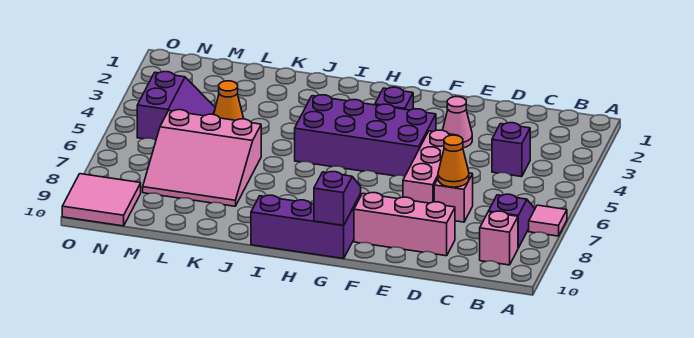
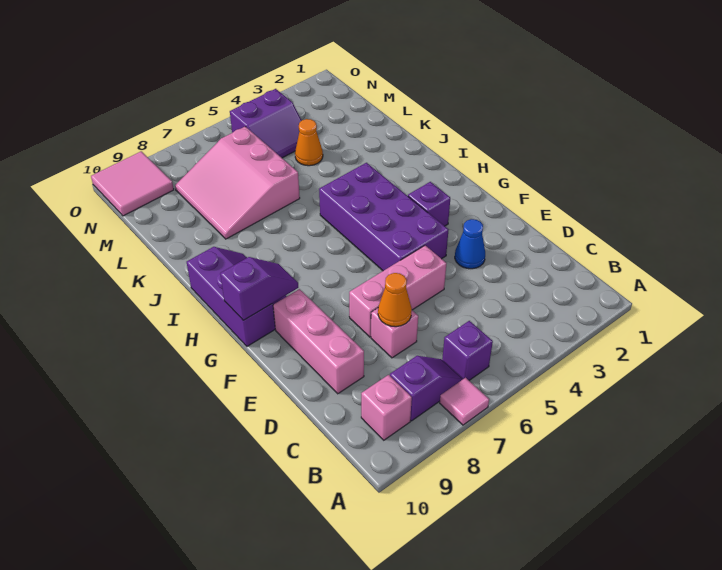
purple 1x1 brick [492,123,530,177] -> purple 1x1 brick moved to [442,321,493,380]
pink 1x1 cone [443,97,472,148] -> blue 1x1 cone [455,219,485,269]

